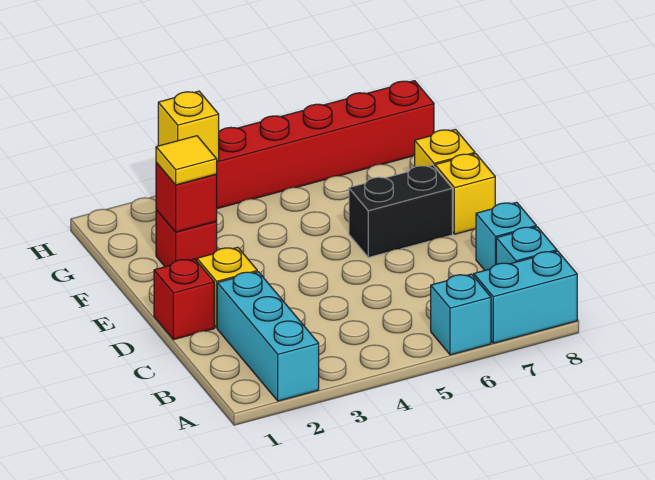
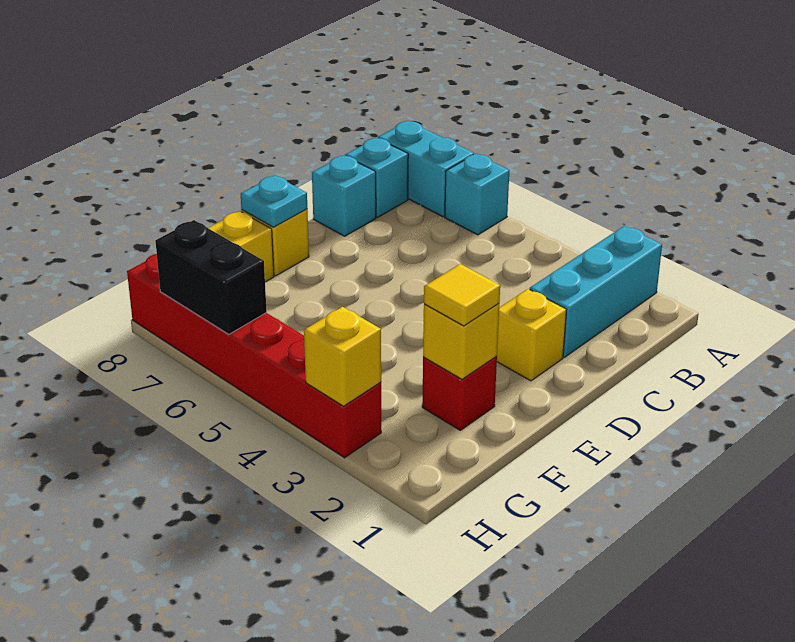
red 1x1 brick [154,259,214,340] -> none
black 1x2 brick [349,165,452,257] -> black 1x2 brick moved to [155,220,267,334]
none -> cyan 1x1 plate [241,175,307,227]
red 1x1 brick [156,162,217,232] -> yellow 1x1 brick [423,304,499,379]

